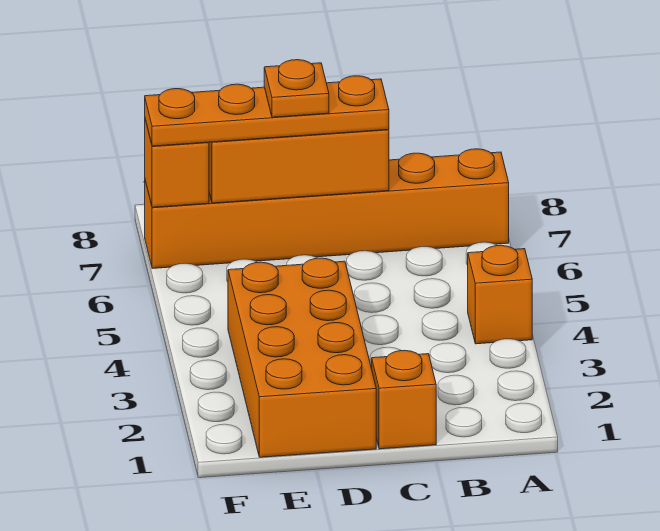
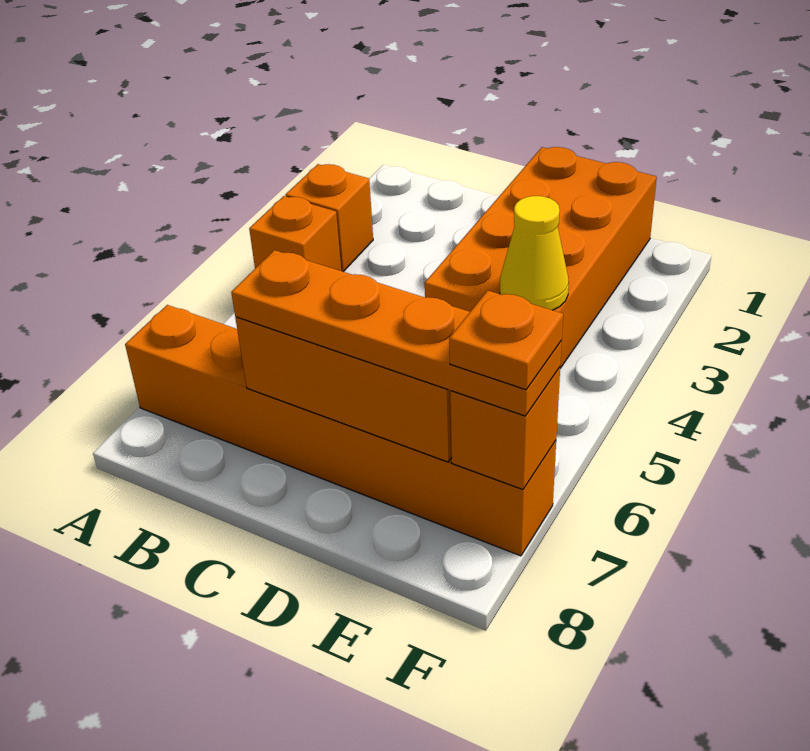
orange 1x1 brick [372,350,436,449] -> orange 1x1 brick moved to [285,164,373,272]
orange 1x1 plate [264,60,329,117] -> orange 1x1 plate moved to [449,290,563,390]
none -> yellow 1x1 cone [500,196,569,310]

